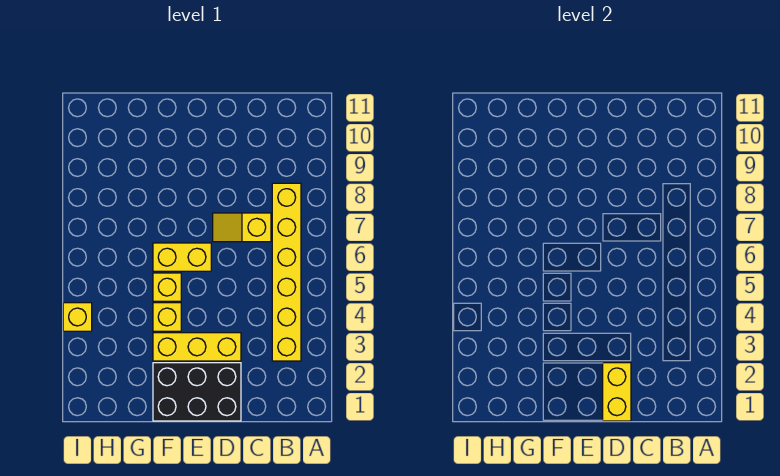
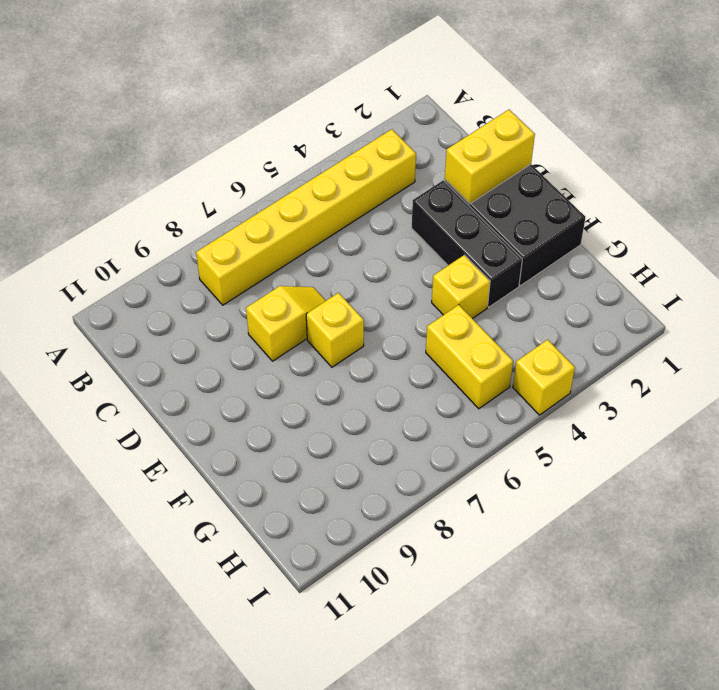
yellow 1x2 slope [213,213,271,242] -> yellow 1x2 slope turned to [246,286,326,361]
yellow 1x3 brick [153,333,241,361] -> black 1x3 brick [412,181,522,307]
yellow 1x2 brick [153,243,211,271] -> yellow 1x2 brick moved to [426,305,513,409]
yellow 1x1 brick [153,273,181,301] -> yellow 1x1 brick moved to [306,293,364,367]

